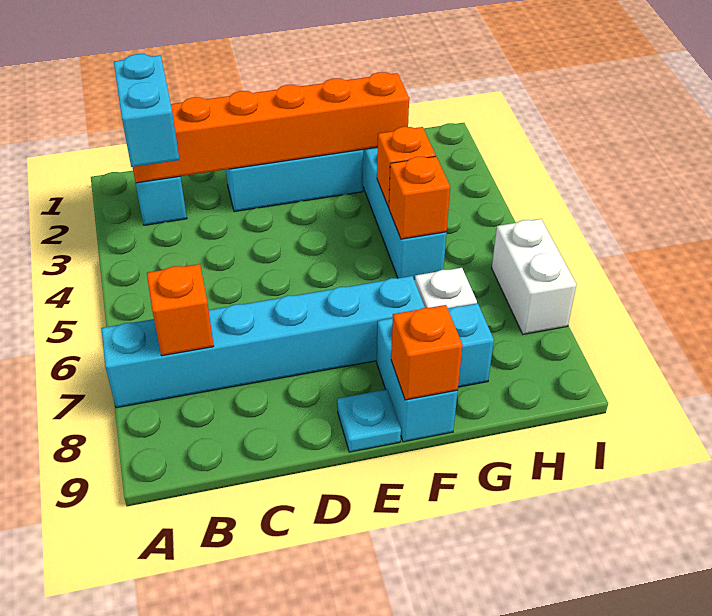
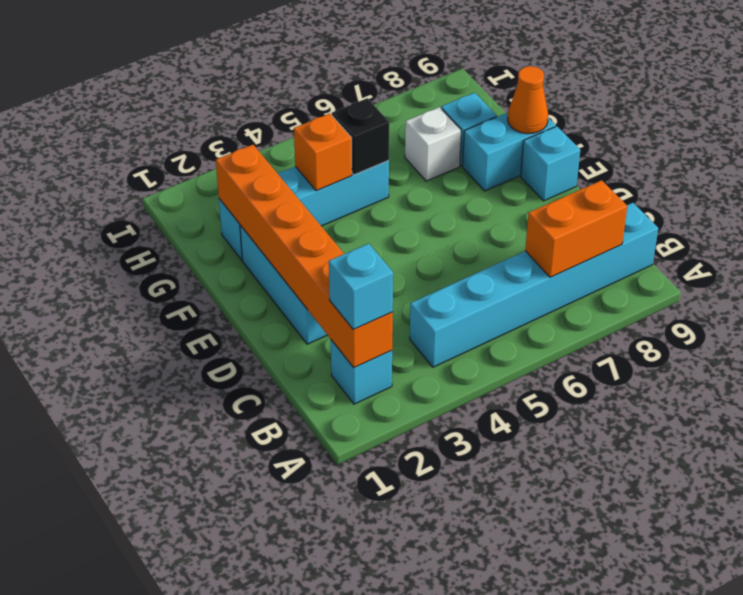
cyan 1x6 brick [101,276,425,408] -> cyan 1x6 brick turned to [410,203,658,367]
cyan 1x2 brick [114,54,179,167] -> cyan 1x1 brick [329,244,393,329]
orange 1x1 brick [147,264,214,356] -> orange 1x2 brick [525,180,627,277]
cyan 1x1 plate [337,389,401,452] -> cyan 1x1 brick [521,126,580,201]
orange 1x1 brick [391,305,463,400] -> orange 1x1 cone [508,66,548,134]
orange 1x1 brick [389,156,450,239] -> black 1x1 brick [332,98,389,175]
white 1x2 brick [492,219,577,334] -> none

